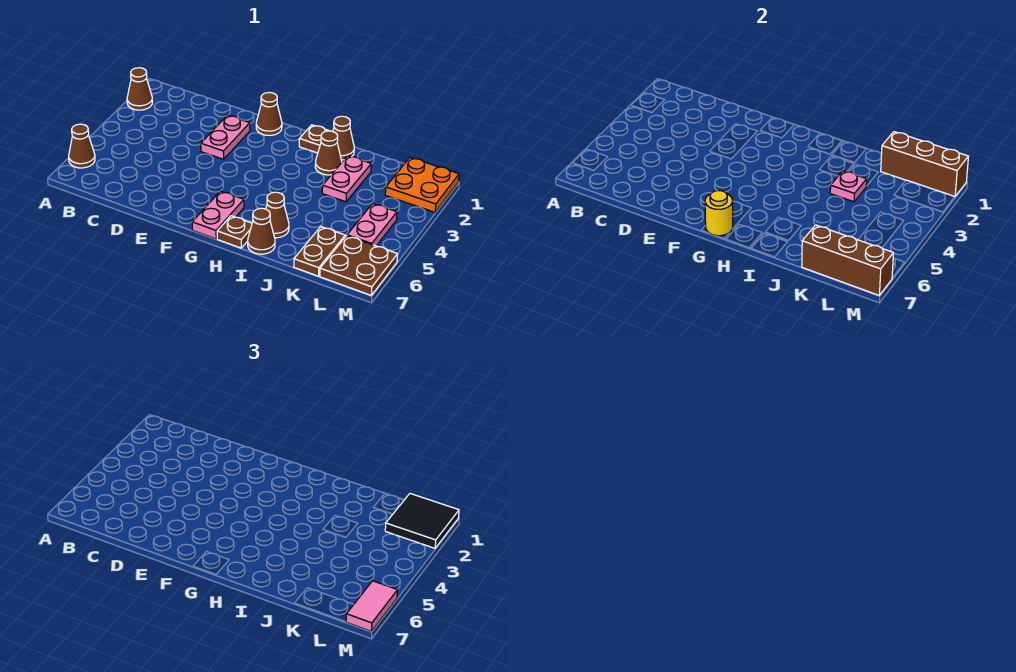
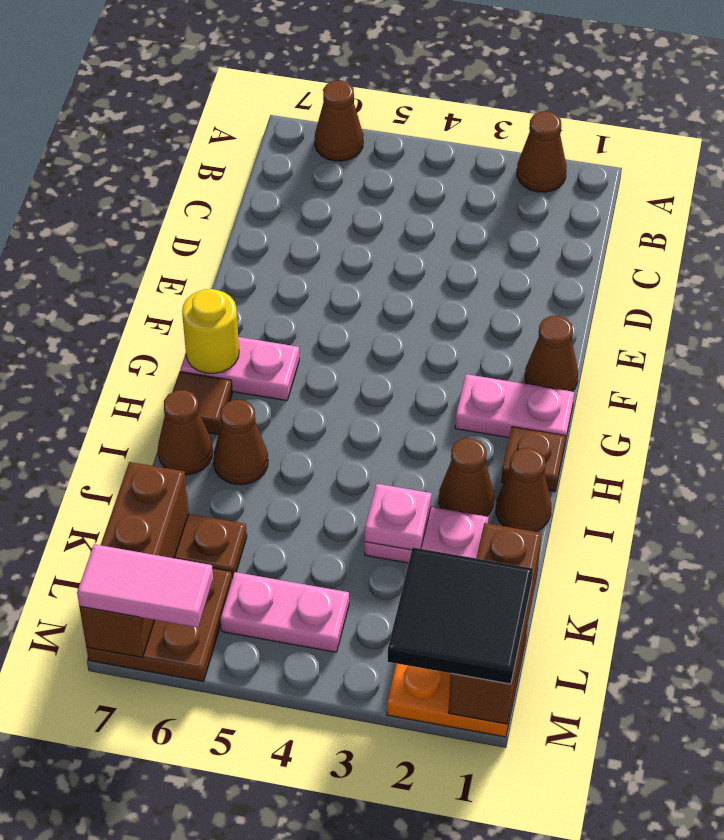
pink 1x2 plate [201,115,250,159] -> pink 1x2 plate moved to [455,374,574,447]
brown 1x1 plate [217,216,252,248] -> brown 1x1 tile [173,372,232,435]

